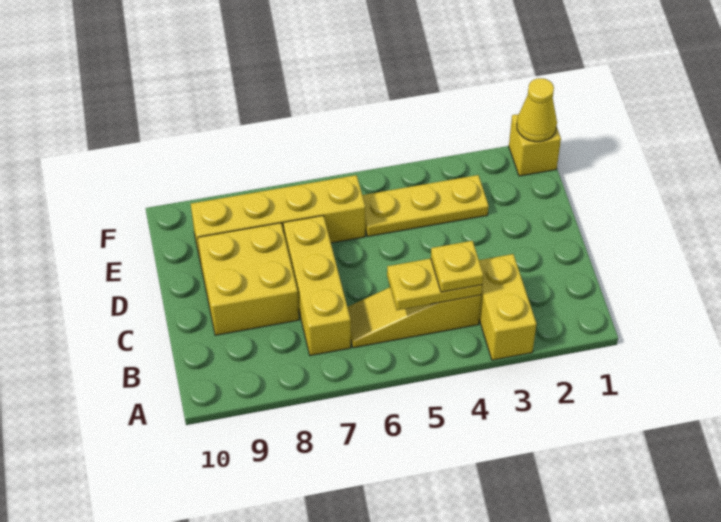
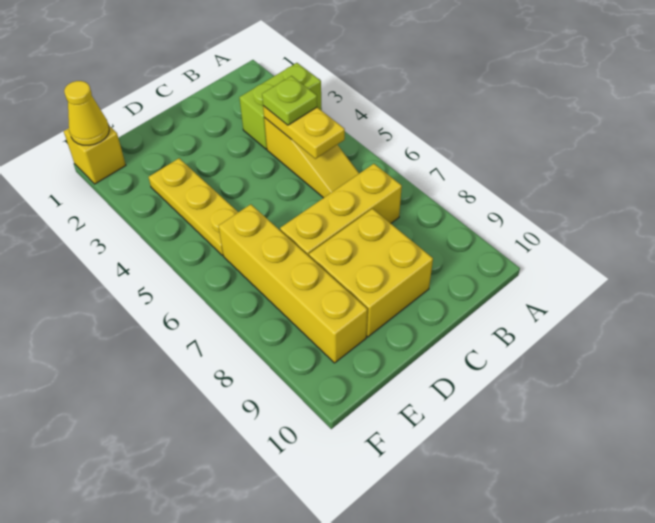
yellow 1x2 brick [479,254,537,360] -> lime 1x2 brick [239,63,322,149]
yellow 1x1 plate [431,241,483,292] -> lime 1x1 plate [262,76,317,125]

